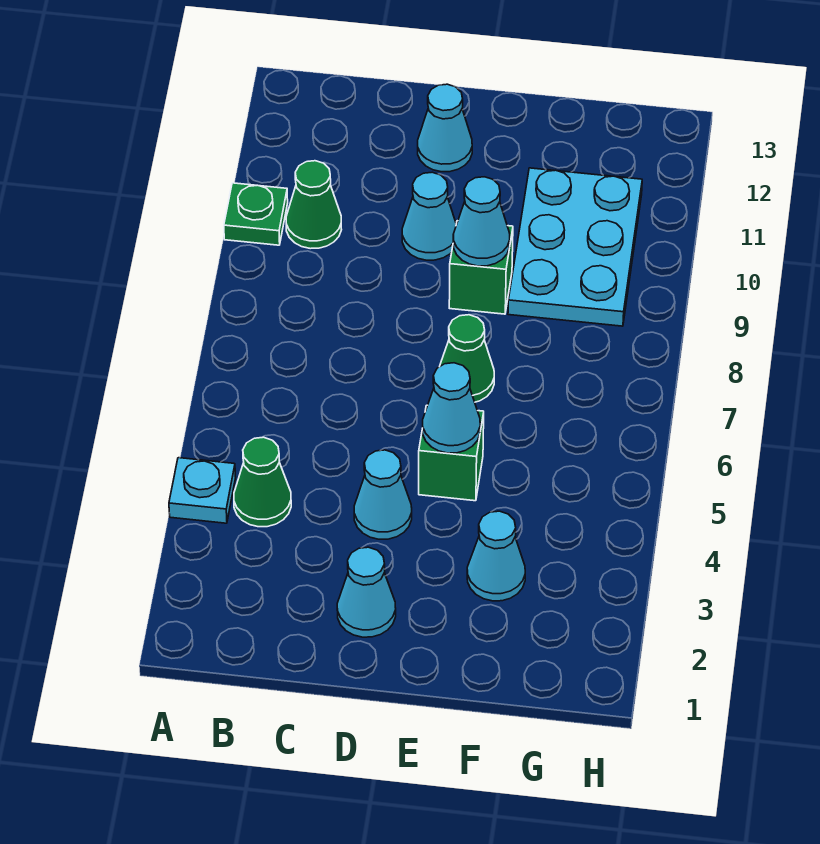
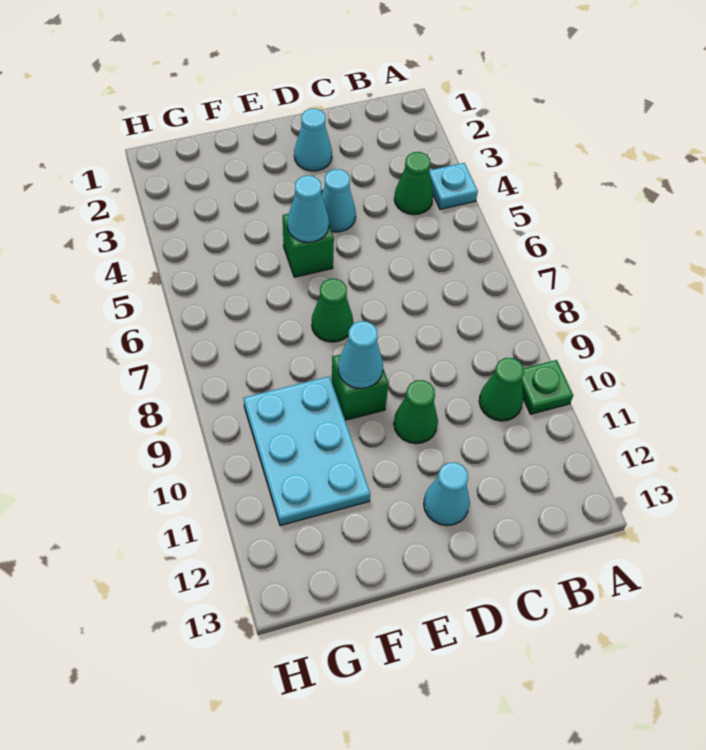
cyan 1x1 cone [402,172,456,260] -> green 1x1 cone [394,380,438,444]
cyan 1x1 cone [467,511,525,601] -> none

